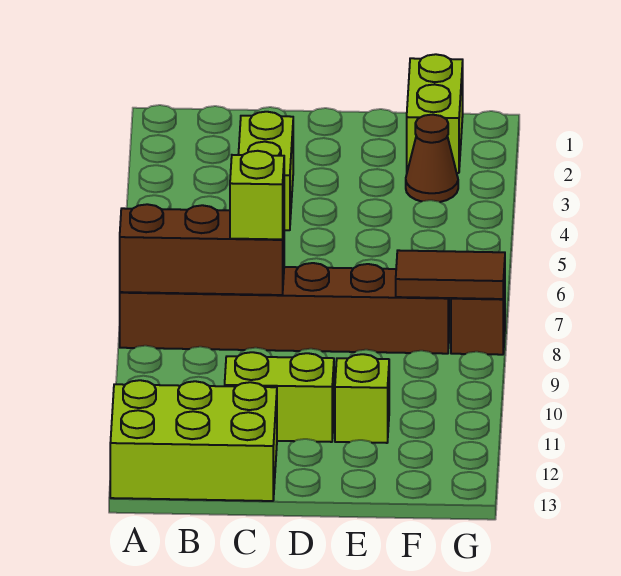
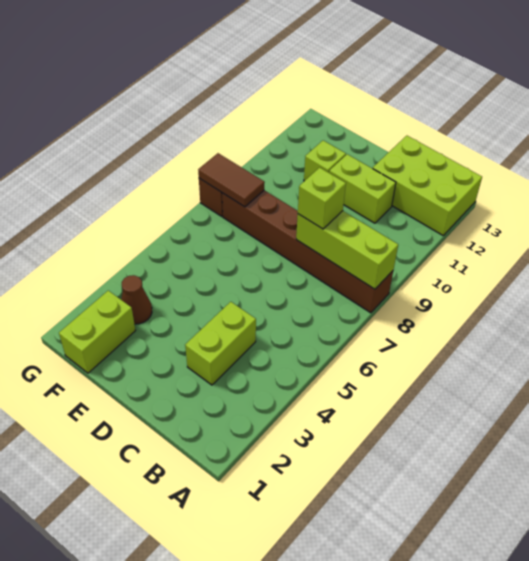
brown 1x3 brick [120,204,284,295] -> lime 1x3 brick [296,211,398,289]

